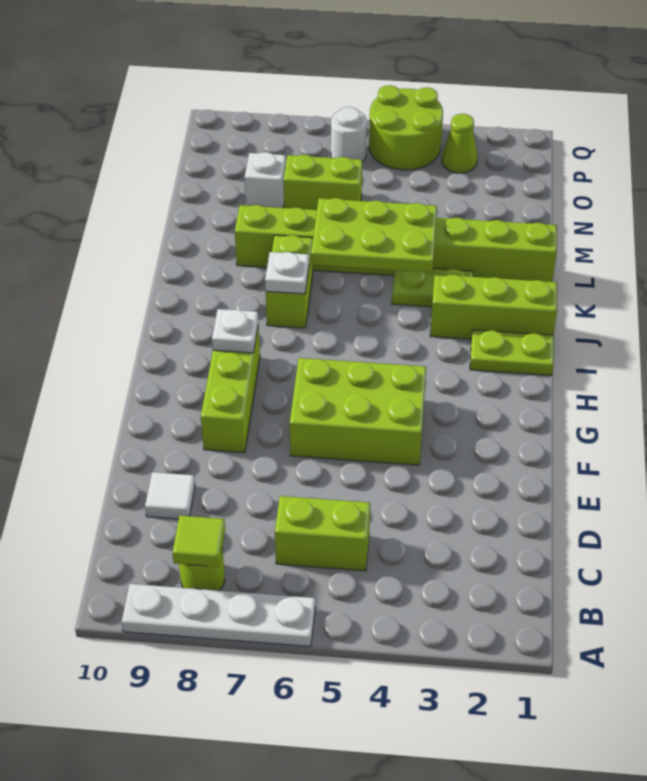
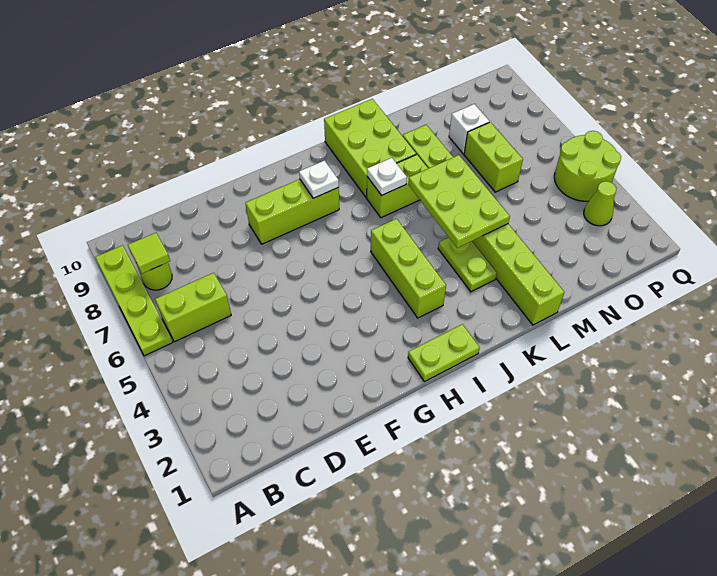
white 1x4 plate [122,584,315,647] -> lime 1x4 plate [95,245,173,356]
lime 1x2 brick [275,496,370,571] -> lime 1x2 brick turned to [155,273,231,342]
white 1x1 tile [145,472,195,519] -> none
lime 2x3 brick [290,358,426,465] -> lime 2x3 brick moved to [324,99,416,198]
lime 1x2 plate [470,330,554,375] -> lime 1x2 plate turned to [408,324,480,382]
lime 1x3 brick [430,274,557,339] -> lime 1x3 brick moved to [371,219,446,318]
white 1x1 round brick [331,107,367,162] -> none

